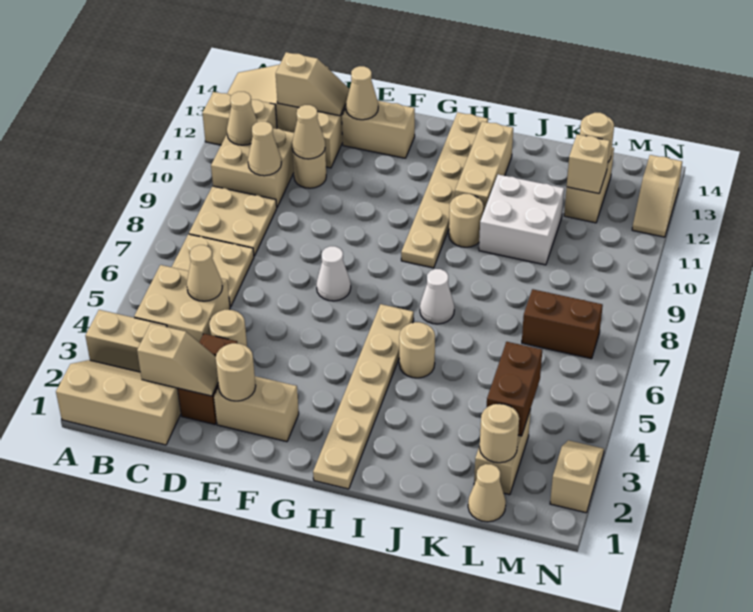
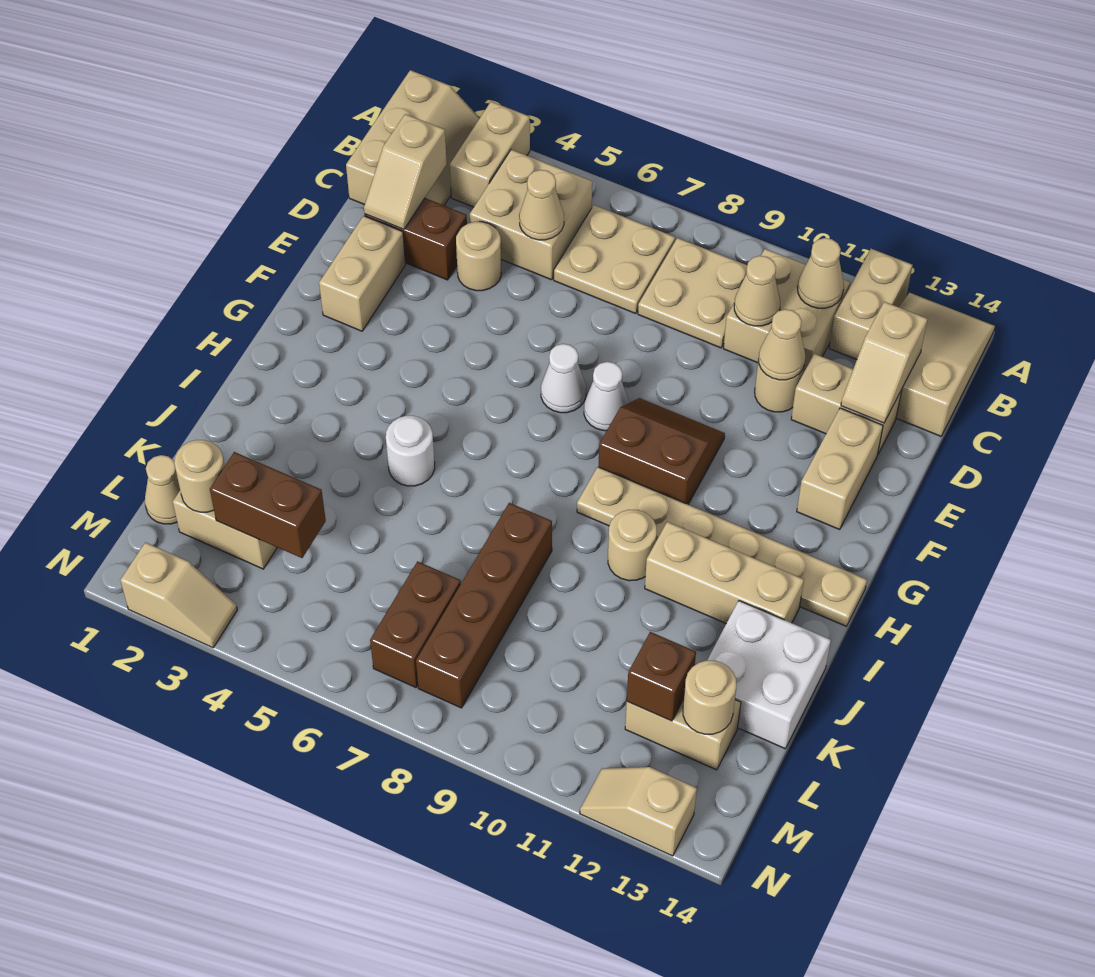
tan 1x1 round brick [216,343,256,401] -> none
tan 1x1 cone [346,66,378,120] -> none
none -> brown 2x2 slope [599,398,725,504]
tan 1x6 plate [313,304,414,489] -> none
tan 1x1 round brick [399,322,435,378] -> white 1x1 round brick [386,416,435,486]
white 1x1 cone [420,269,454,324] -> white 1x1 cone moved to [584,362,629,431]
none -> brown 1x4 brick [416,503,552,708]
white 2x2 brick [479,175,564,265] -> white 2x2 brick moved to [707,601,831,749]
tan 1x1 brick [567,134,610,193] -> brown 1x1 brick [627,632,696,721]

